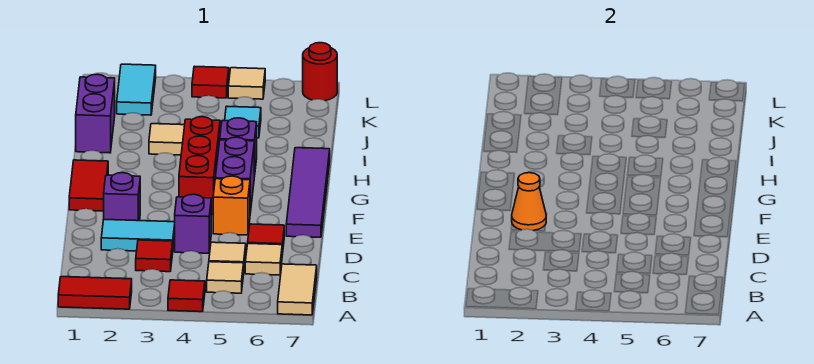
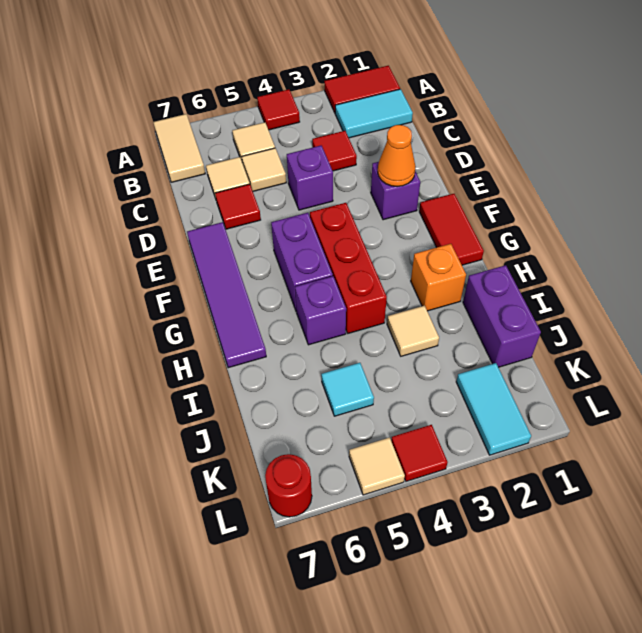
cyan 1x2 tile [101,219,175,251] -> cyan 1x2 tile moved to [335,89,413,138]
orange 1x1 brick [213,176,250,235] -> orange 1x1 brick moved to [411,244,466,311]

